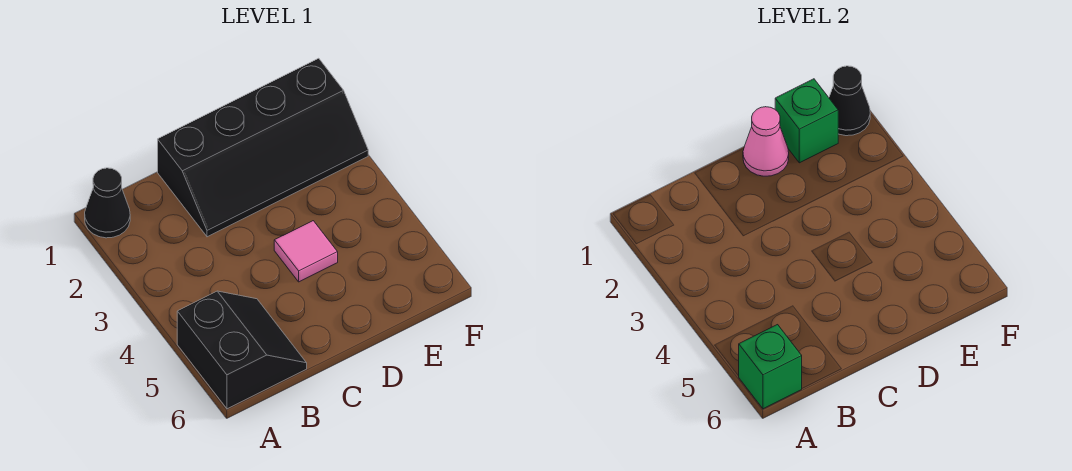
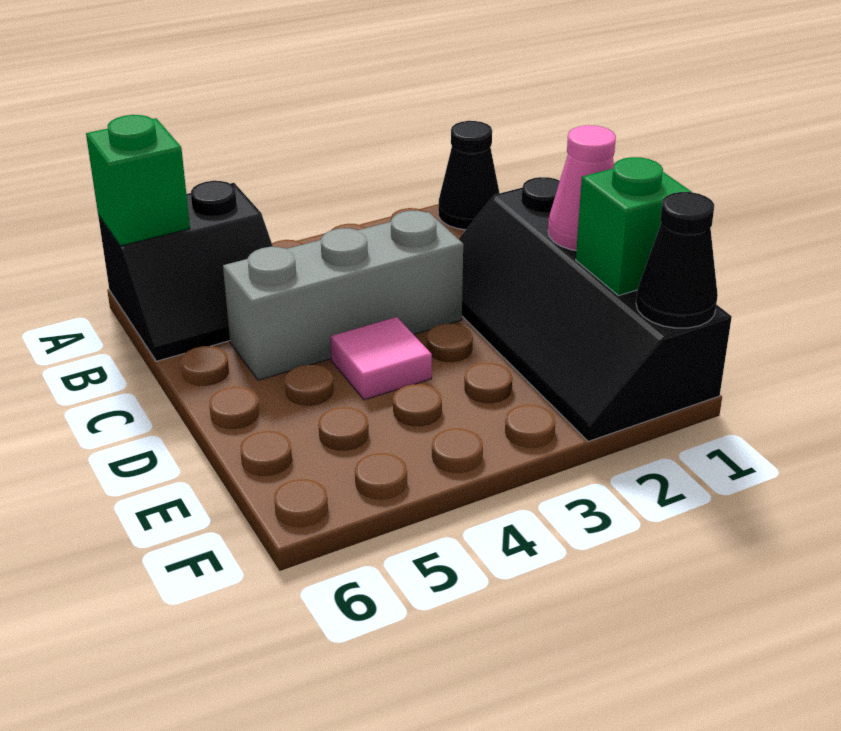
none -> grey 1x3 brick [223,211,463,380]

